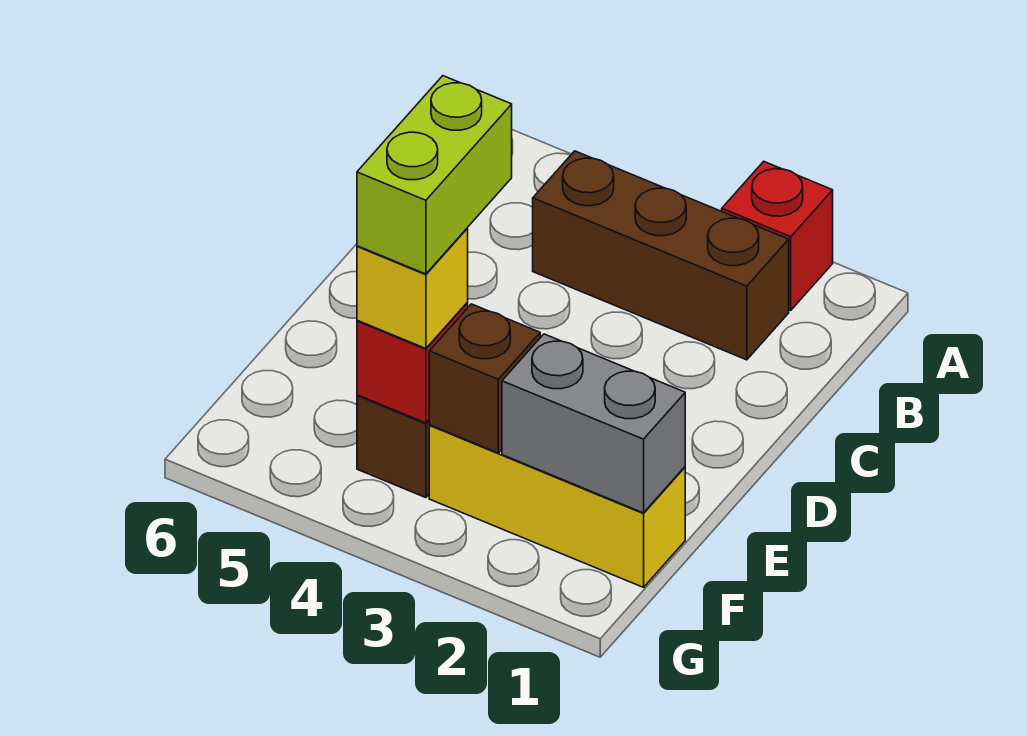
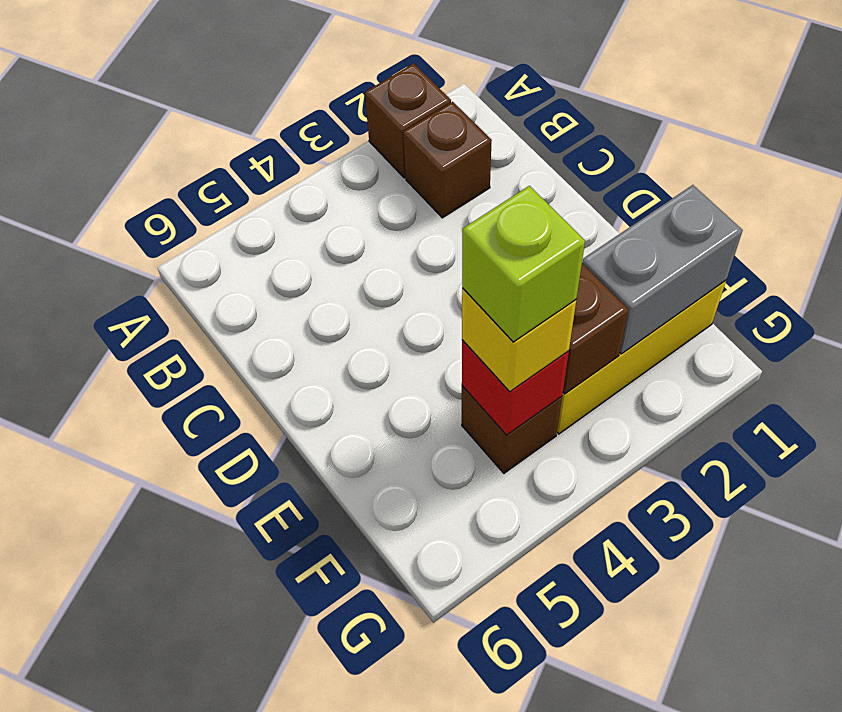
red 1x1 brick [722,161,833,310] -> brown 1x1 brick [365,63,451,178]
brown 1x3 brick [533,151,789,360] -> brown 1x1 brick [403,102,492,218]
lime 1x2 brick [357,76,512,274] -> lime 1x1 brick [462,186,585,342]

